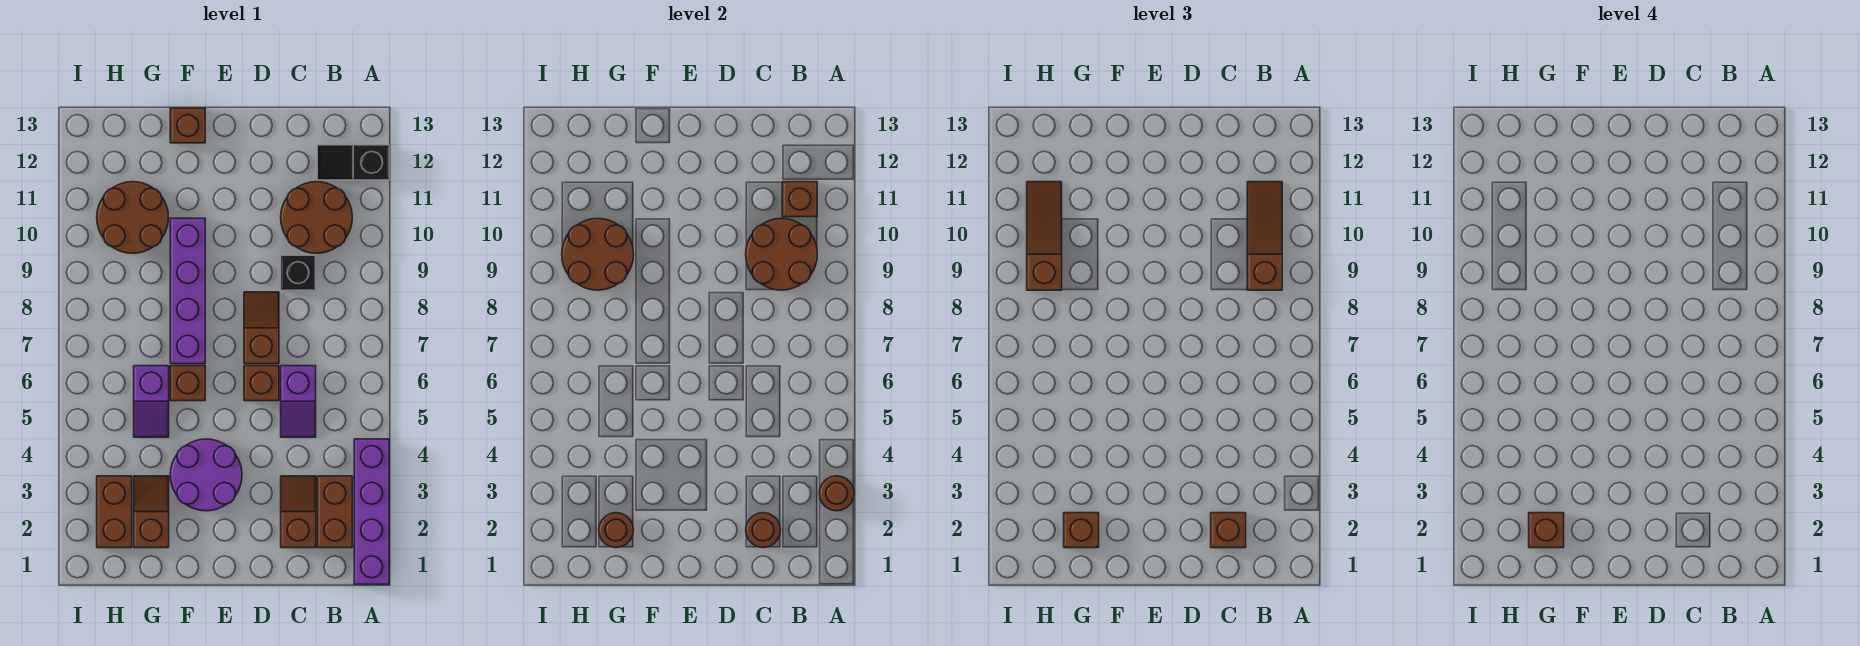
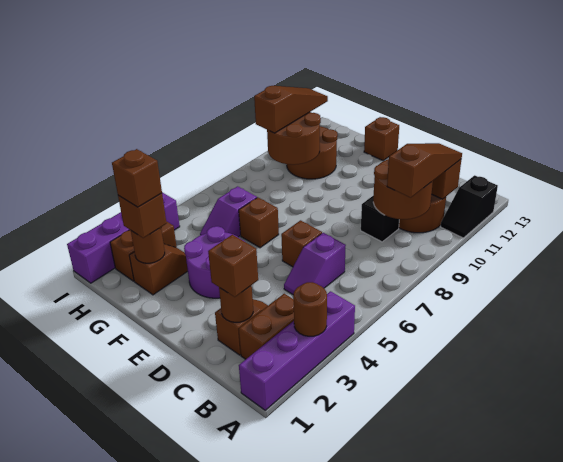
black 1x2 slope [317,145,389,180] -> black 1x2 slope turned to [440,175,498,238]
brown 1x2 slope [244,292,279,364] -> none
purple 1x4 brick [170,218,205,364] -> purple 1x4 brick moved to [67,193,180,283]

